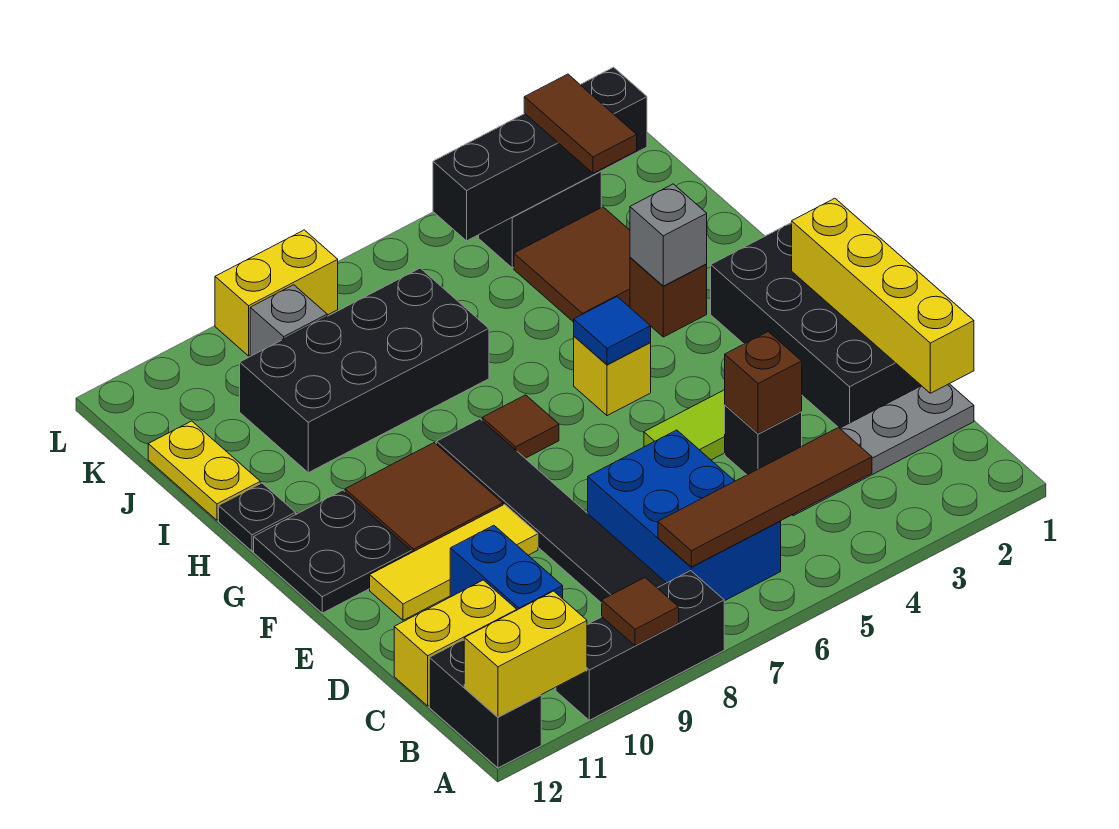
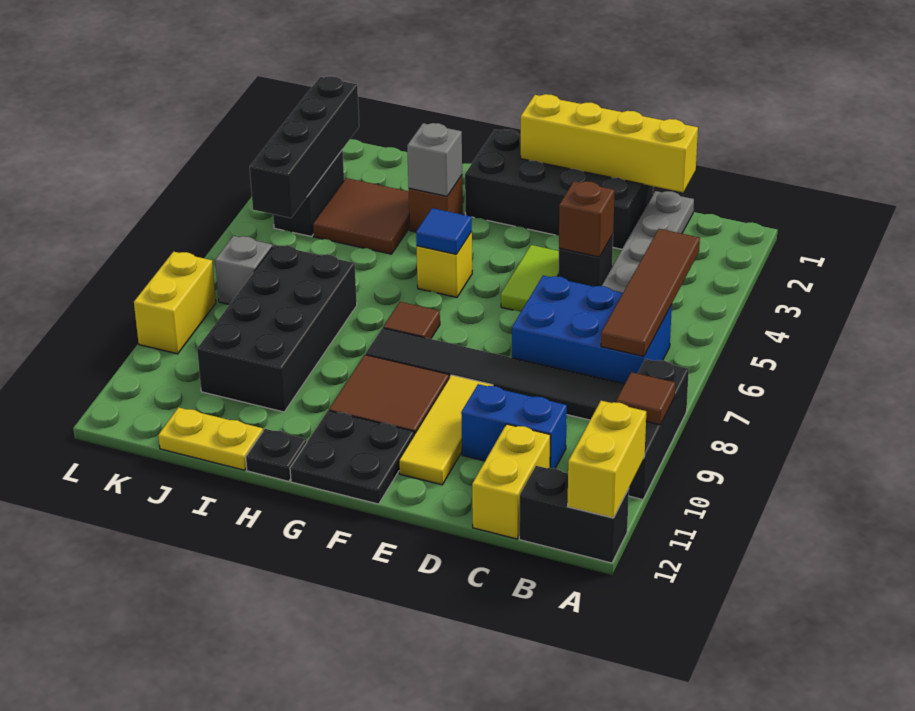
brown 1x2 tile [524,74,637,173] -> none
grey 1x1 brick [250,285,327,356] -> grey 1x1 brick moved to [215,236,272,305]

